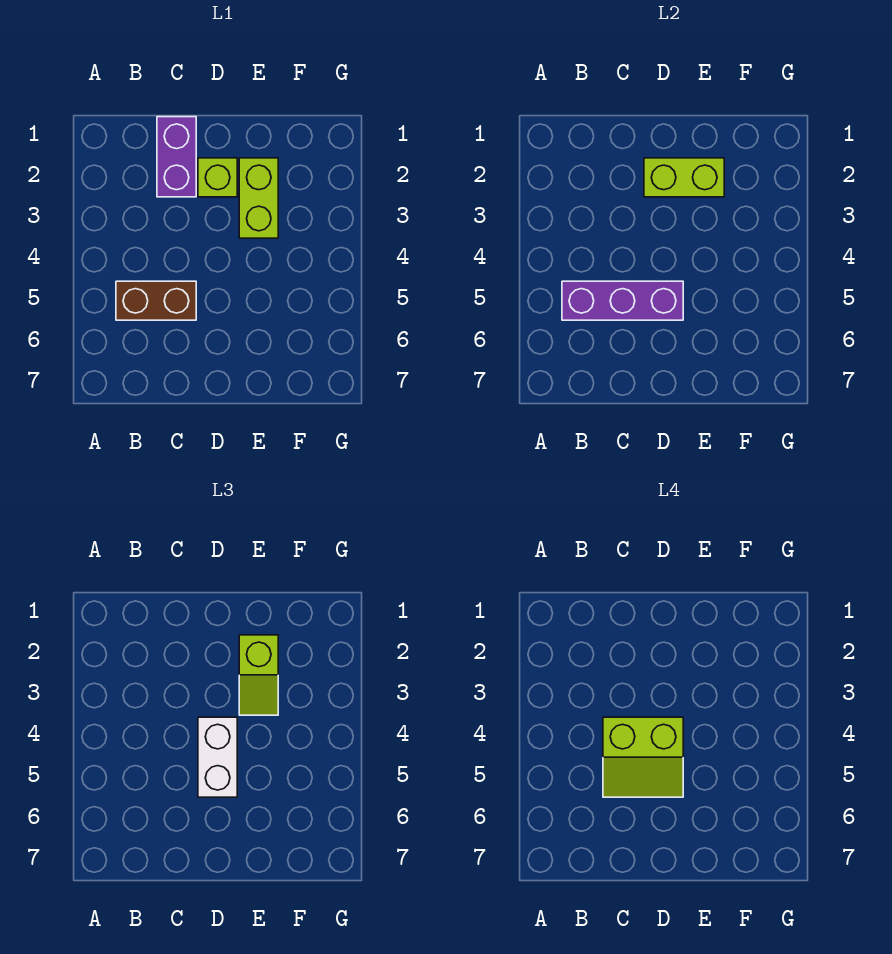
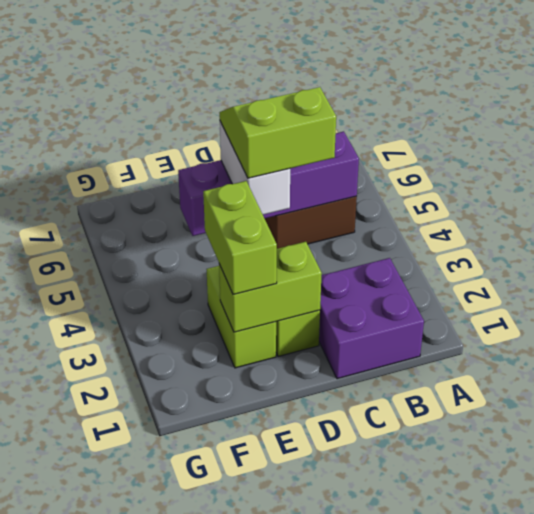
purple 1x3 brick [562,281,683,320] -> purple 1x4 brick [178,131,359,236]
purple 1x2 brick [157,117,196,197] -> purple 2x2 brick [319,258,424,379]
lime 1x2 slope [239,635,278,715] -> lime 1x2 brick [203,181,277,294]

